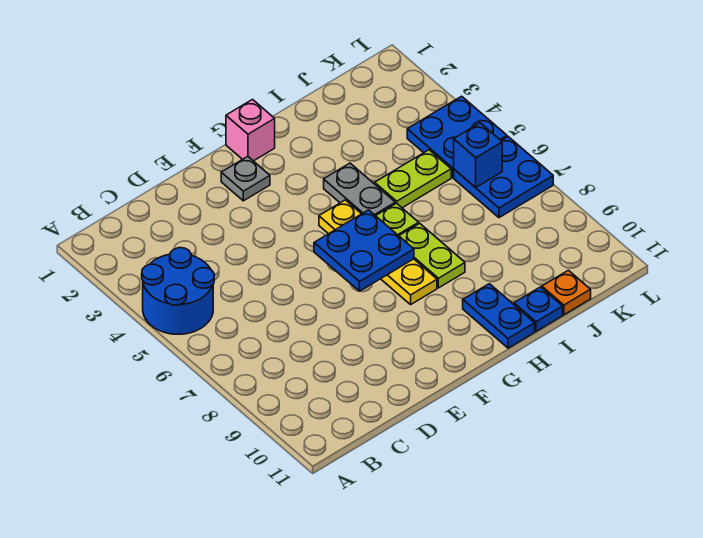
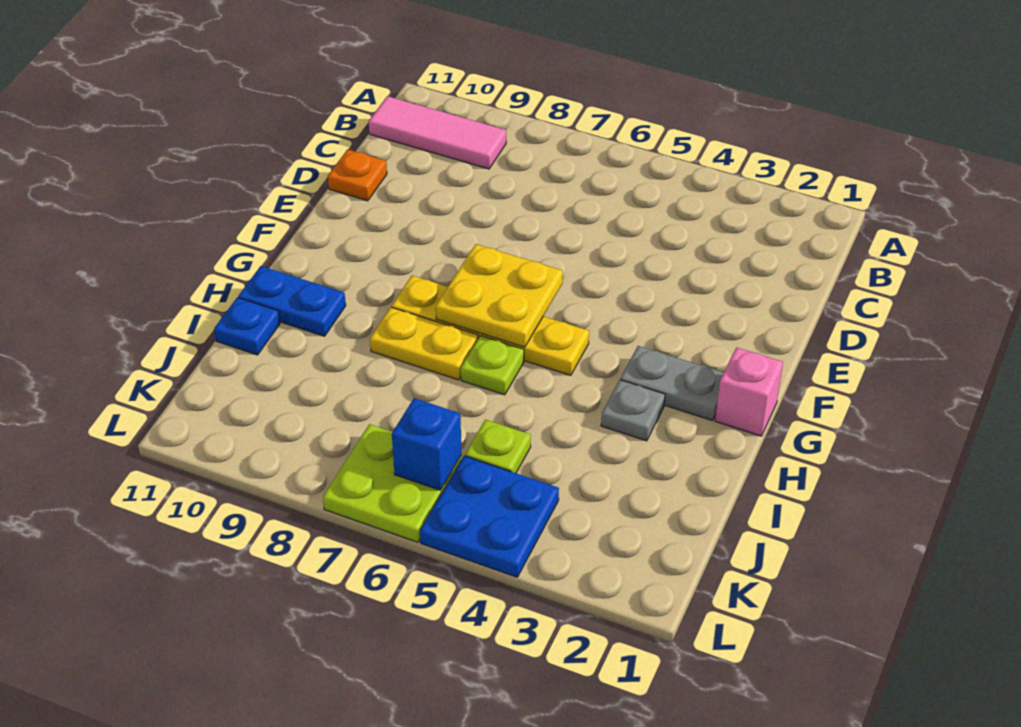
blue 2x2 round brick [142,248,214,334] -> none
none -> pink 1x3 tile [369,96,506,169]
grey 1x1 plate [221,156,270,201] -> grey 1x1 plate moved to [601,380,665,441]
blue 2x2 plate [314,210,414,291] -> yellow 2x2 plate [436,244,563,347]
grey 1x2 plate [324,163,395,216] -> grey 1x2 plate moved to [620,346,724,421]
lime 1x2 plate [399,223,465,288] -> yellow 1x2 plate [370,307,478,380]
lime 1x2 plate [375,150,451,208] -> lime 1x1 plate [465,420,531,473]
orange 1x1 plate [542,270,591,315] -> orange 1x1 plate moved to [328,150,387,201]
blue 2x2 plate [454,137,553,218] -> lime 2x2 plate [323,424,462,542]

